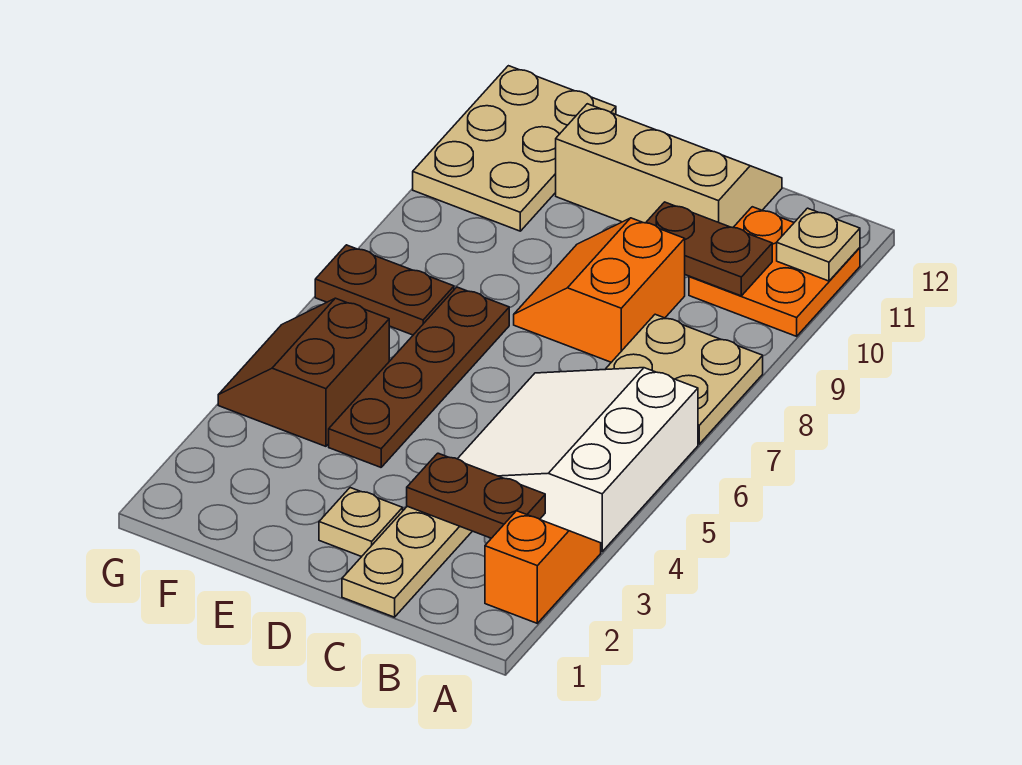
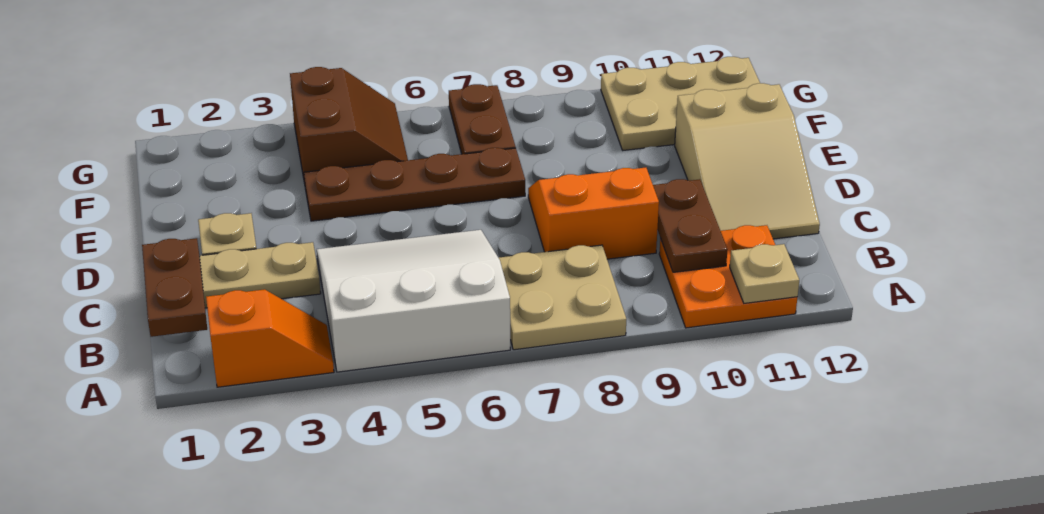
brown 1x2 plate [407,453,545,538] -> brown 1x2 plate moved to [142,238,207,337]
tan 2x3 slope [556,104,782,227] -> tan 2x3 slope turned to [675,83,820,239]
brown 2x2 slope [218,298,389,446] -> brown 2x2 slope turned to [290,67,408,183]

